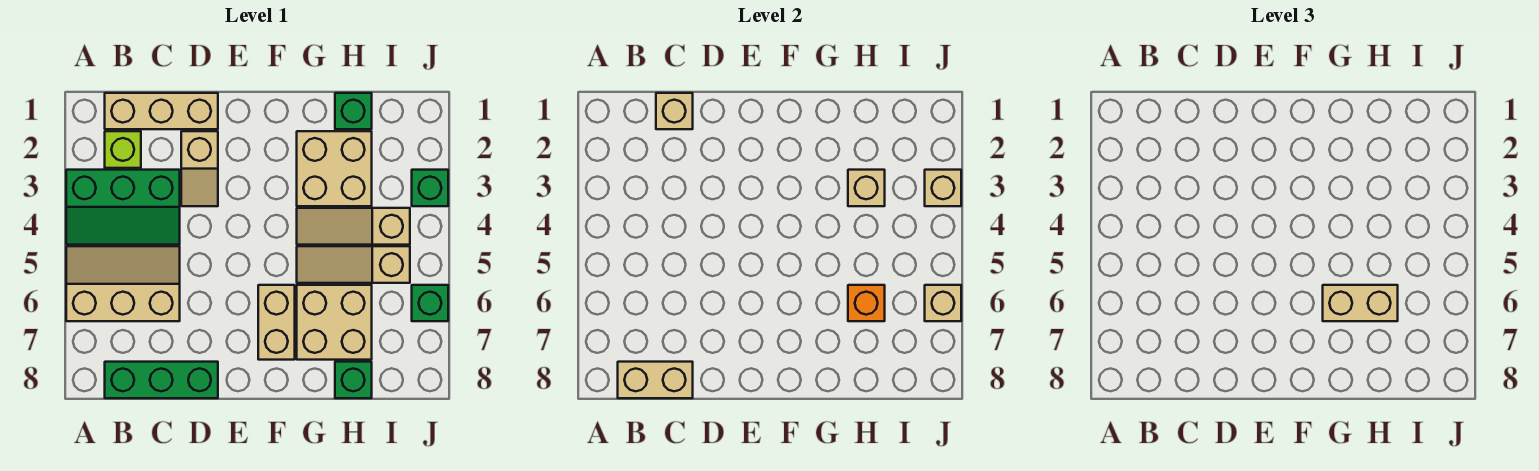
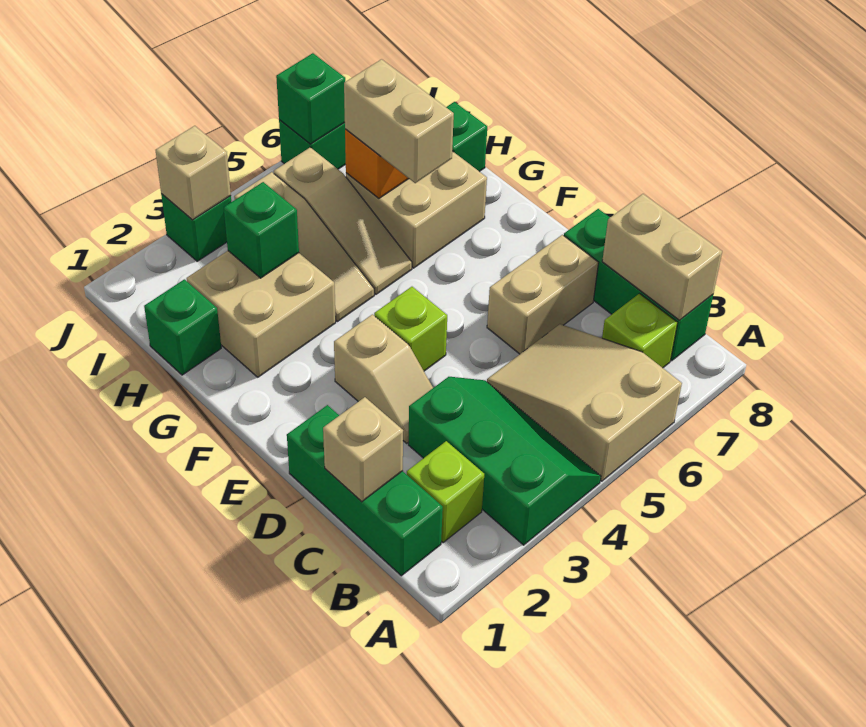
tan 2x3 slope [66,246,180,321] -> tan 2x3 slope turned to [487,324,682,481]
tan 1x3 brick [105,93,218,129] -> green 1x3 brick [287,405,443,576]
none -> lime 1x1 brick [602,294,677,368]
tan 1x2 slope [181,131,218,206] -> tan 1x2 slope turned to [334,314,433,443]
none -> lime 1x1 brick [374,287,447,371]
tan 1x2 brick [258,285,295,360] -> tan 1x2 brick moved to [487,235,599,354]
tan 1x1 brick [848,170,885,206] -> green 1x1 brick [224,182,299,278]
tan 1x1 brick [925,285,961,321] -> green 1x1 brick [276,53,345,144]

